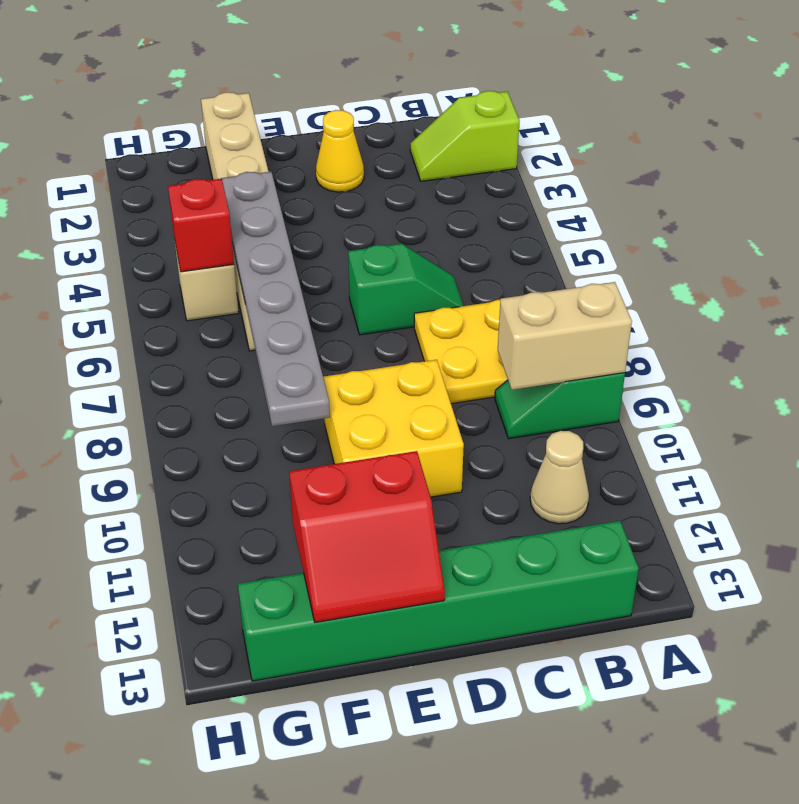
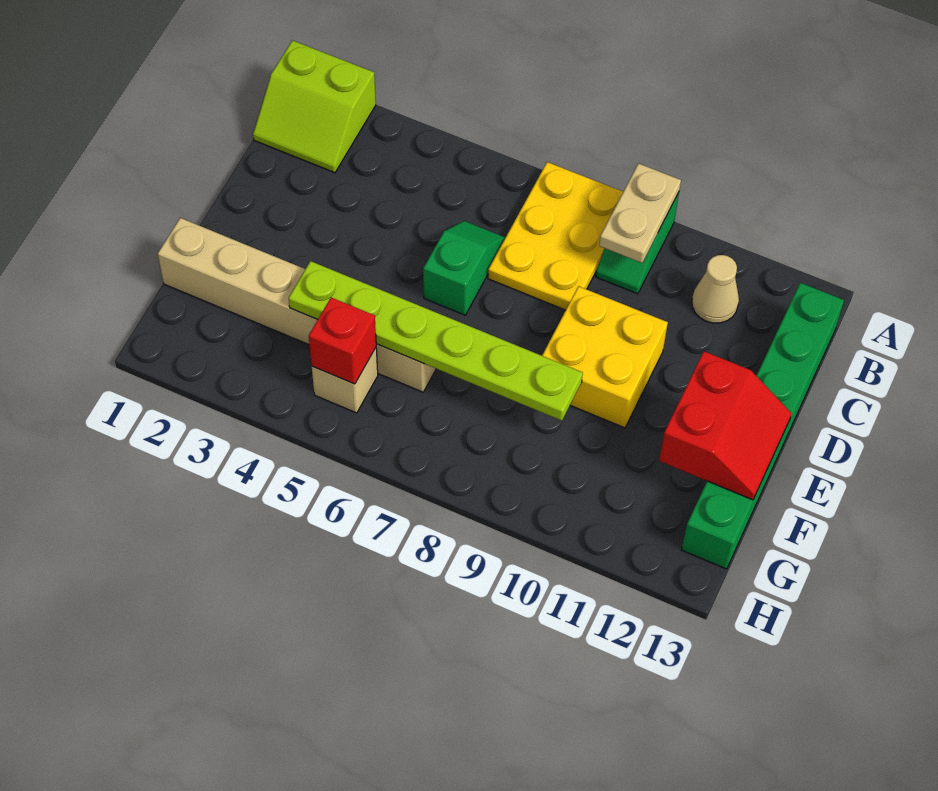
lime 1x2 slope [410,91,520,181] -> lime 2x2 slope [253,40,376,173]
tan 1x2 brick [498,282,632,390] -> tan 1x2 plate [599,164,681,263]
yellow 1x1 cone [316,110,364,192] -> none
grey 1x6 plate [221,172,330,426] -> lime 1x6 plate [289,261,583,421]

